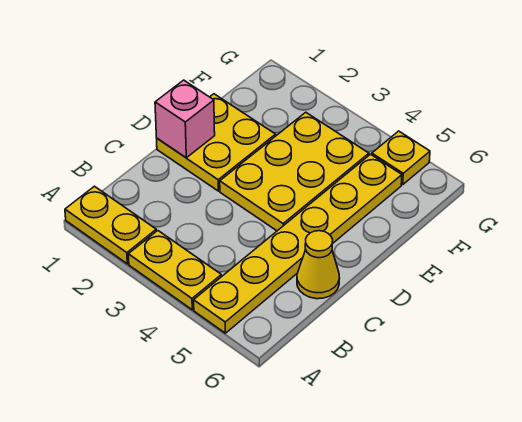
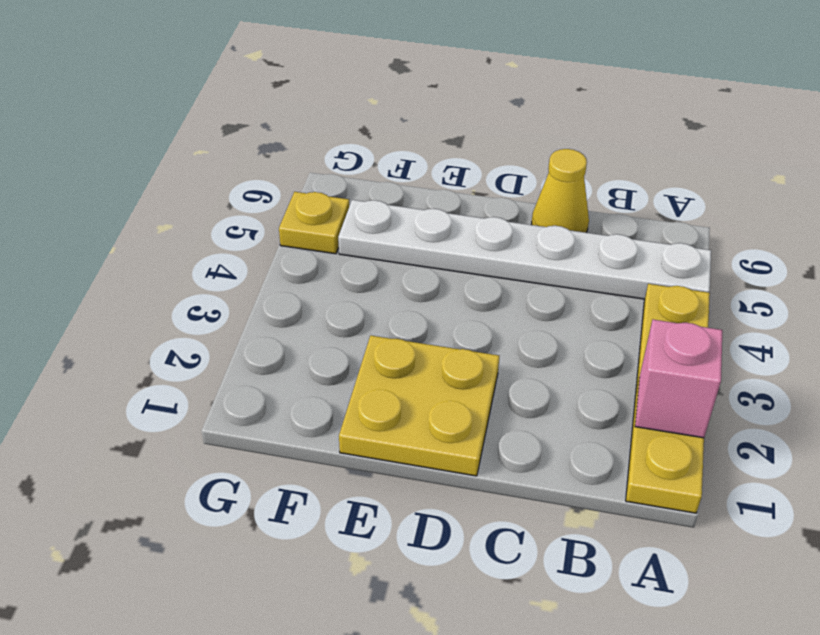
yellow 1x6 plate [194,154,402,333] -> white 1x6 plate [338,200,711,299]
pink 1x1 brick [155,80,215,158] -> pink 1x1 brick moved to [635,320,722,438]
yellow 2x3 plate [220,112,369,231] -> none

